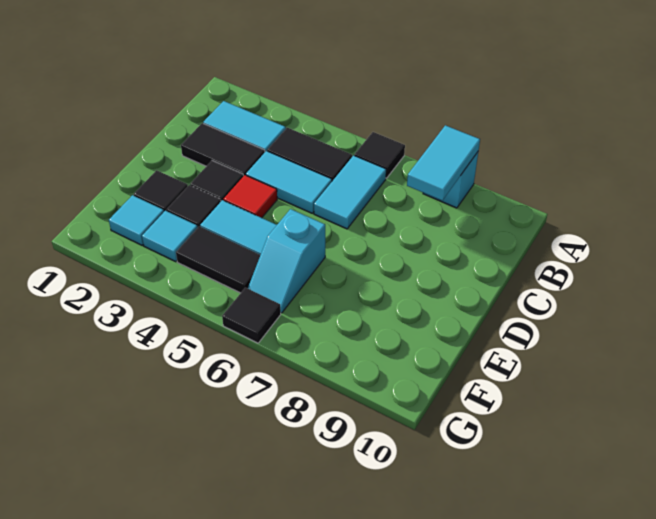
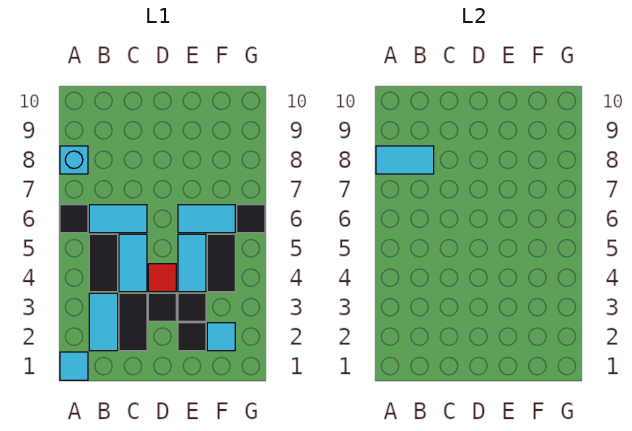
cyan 1x2 slope [248,209,325,313] -> cyan 1x2 tile [178,205,235,233]
cyan 1x1 tile [142,211,198,262] -> cyan 1x1 tile moved to [60,352,88,380]

